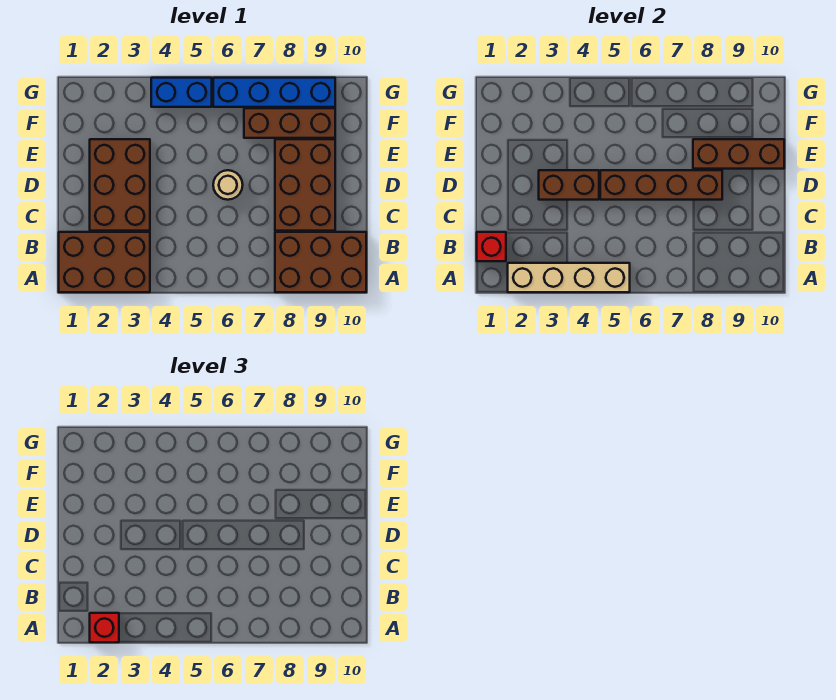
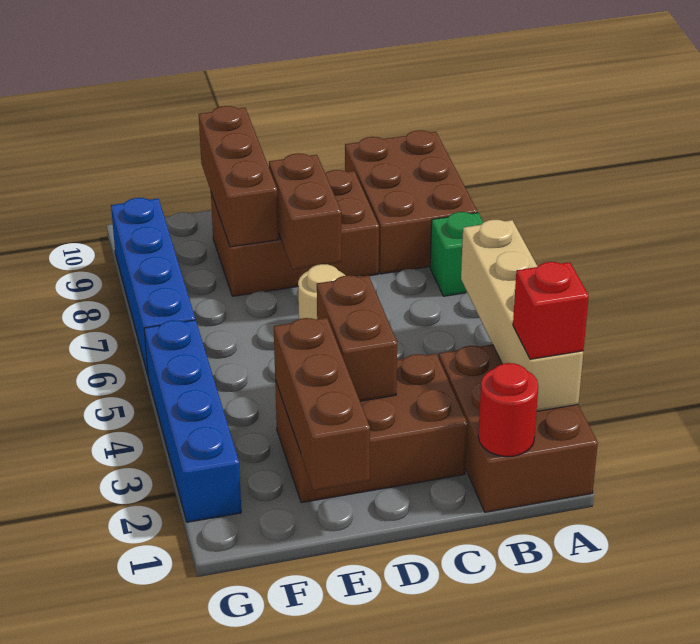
none -> green 1x1 brick [430,212,483,296]
red 1x1 brick [477,232,506,261] -> red 1x1 round brick [478,363,538,457]
brown 1x4 brick [600,170,722,200] -> brown 1x2 brick [269,153,341,270]
brown 1x3 brick [244,108,335,138] -> brown 1x3 brick moved to [274,318,370,490]
blue 1x2 brick [151,78,212,107] -> blue 1x4 brick [144,320,241,522]

